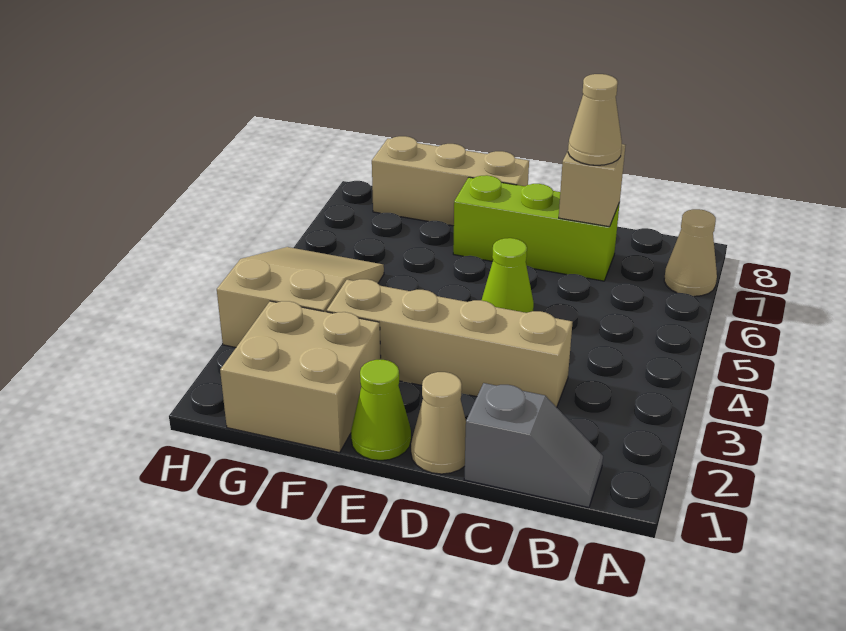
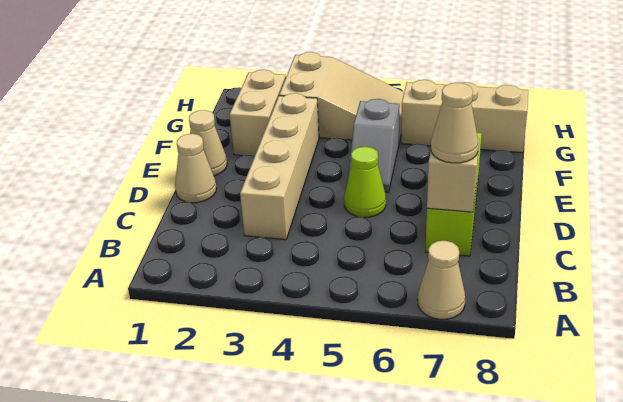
grey 1x2 slope [464,383,603,508] -> grey 1x2 slope moved to [348,99,400,192]
lime 1x1 cone [351,360,411,460] -> tan 1x1 cone [189,110,227,176]
tan 1x3 brick [372,136,529,226] -> tan 1x3 brick turned to [401,80,528,153]
tan 2x2 brick [220,301,381,453] -> tan 1x2 brick [230,70,286,156]

